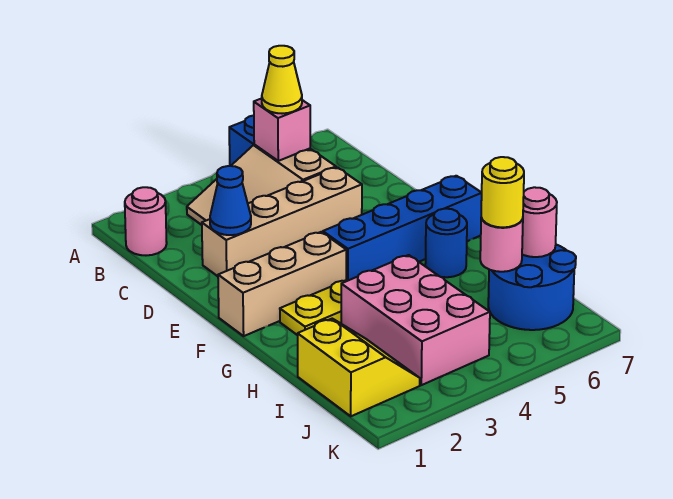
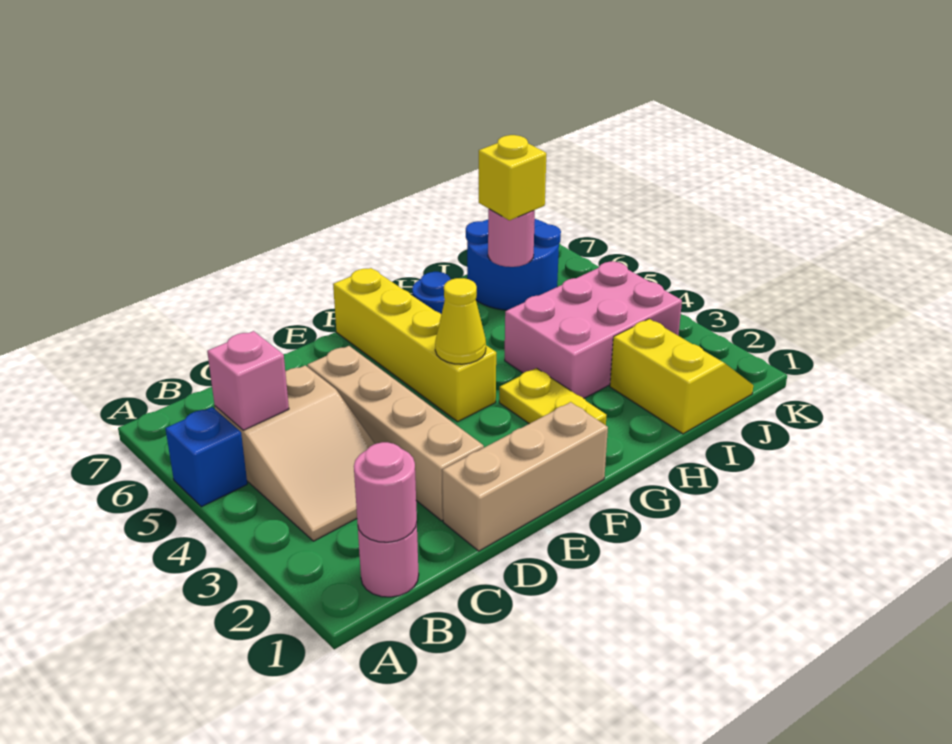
yellow 1x1 cone [262,46,302,114] -> yellow 1x1 cone moved to [435,278,486,364]
blue 1x1 cone [210,166,251,235] -> none
tan 1x3 brick [218,232,346,336] -> tan 1x3 brick turned to [442,402,608,551]
blue 1x4 brick [323,176,482,280] -> yellow 1x4 brick [333,268,496,422]
yellow 2x2 slope [298,319,420,416] -> yellow 2x2 slope turned to [610,319,753,434]
yellow 1x1 round brick [481,157,524,227] -> yellow 1x1 brick [479,135,546,220]
pink 1x1 round brick [522,187,557,257] -> pink 1x1 round brick moved to [354,442,417,542]

